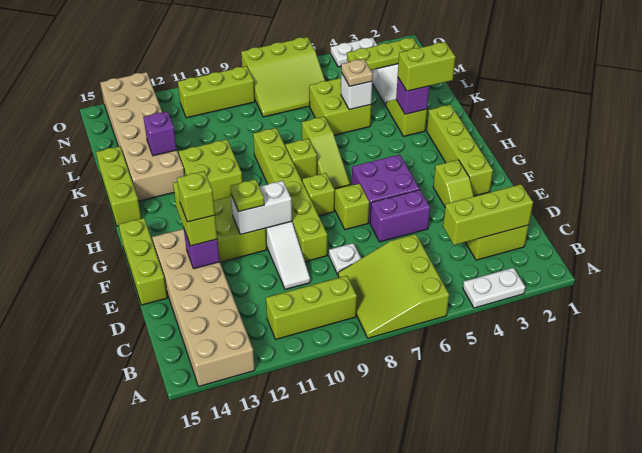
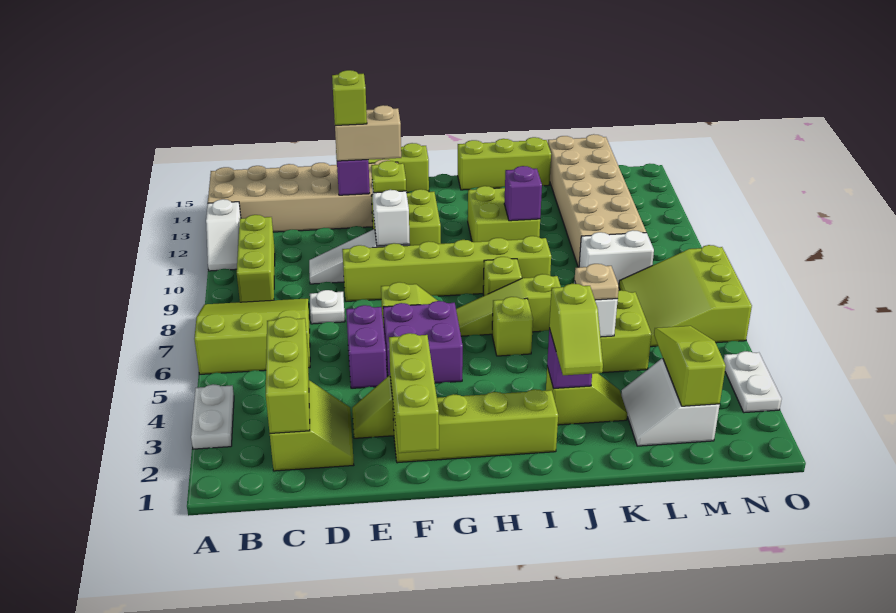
none -> white 1x2 slope [206,199,241,271]
lime 1x2 brick [173,182,217,246] -> tan 1x2 brick [335,105,401,161]
lime 1x1 brick [302,173,335,216] -> lime 1x1 brick moved to [492,297,533,356]
lime 1x2 brick [398,42,455,91] -> lime 1x2 slope [549,283,603,375]
tan 2x6 brick [100,72,185,201] -> tan 2x6 brick turned to [548,134,646,267]
purple 1x1 brick [143,111,177,156] -> purple 1x1 brick moved to [504,166,542,221]
none -> white 1x2 brick [579,230,654,285]
lime 1x3 plate [347,38,419,70] -> lime 1x3 slope [654,326,726,406]
lime 1x3 brick [178,66,255,118] -> lime 1x3 brick moved to [389,333,439,453]

